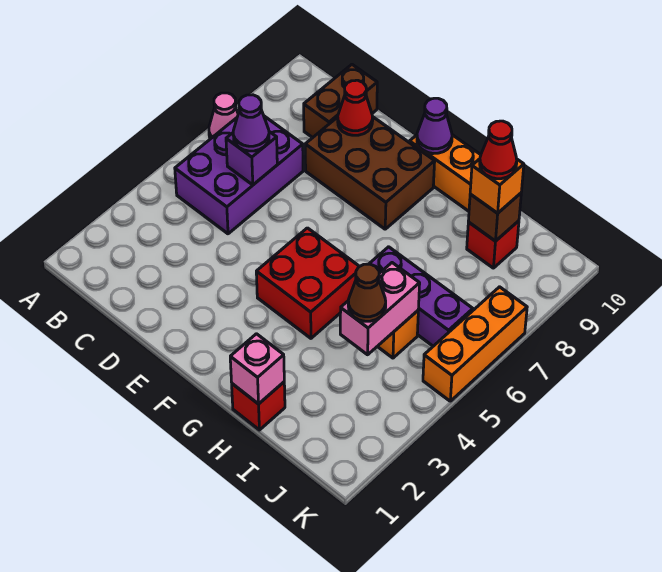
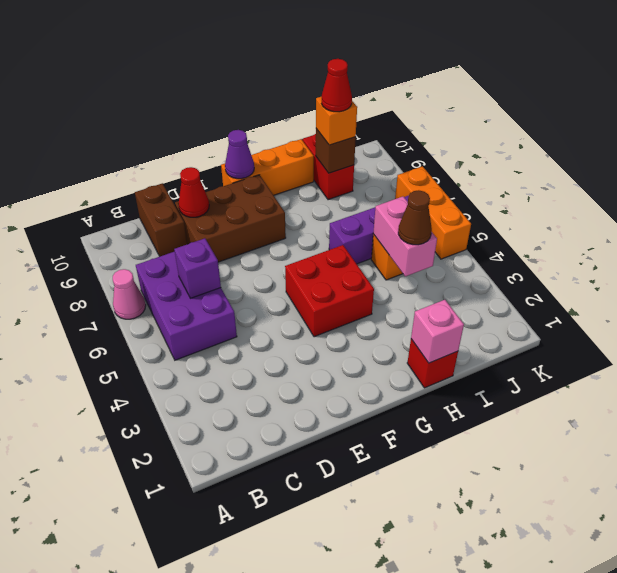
purple 1x1 cone [233,95,269,151] -> none
red 1x1 brick [467,221,519,268] -> red 1x2 brick [303,134,354,200]

